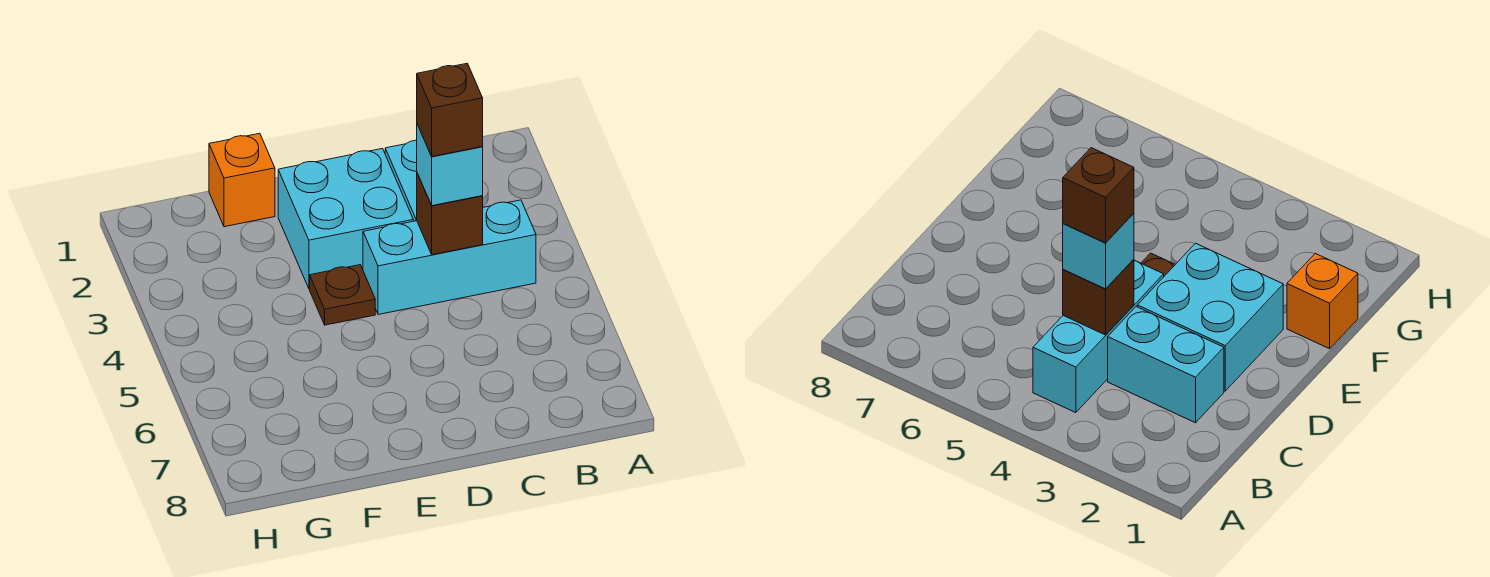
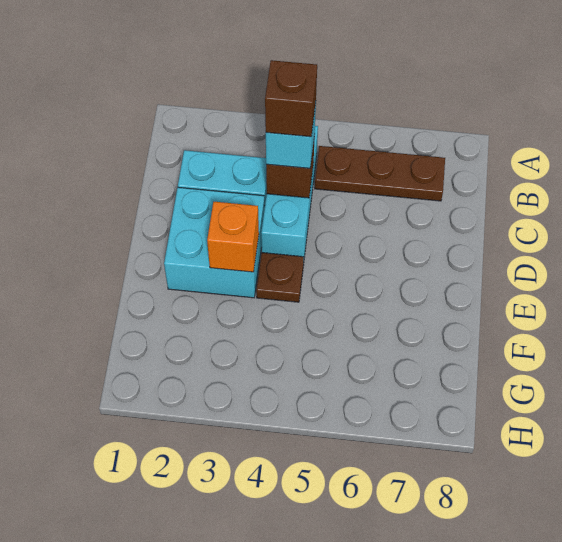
none -> brown 1x3 plate [315,146,445,201]
orange 1x1 brick [209,133,275,227] -> orange 1x1 brick moved to [207,202,259,272]

